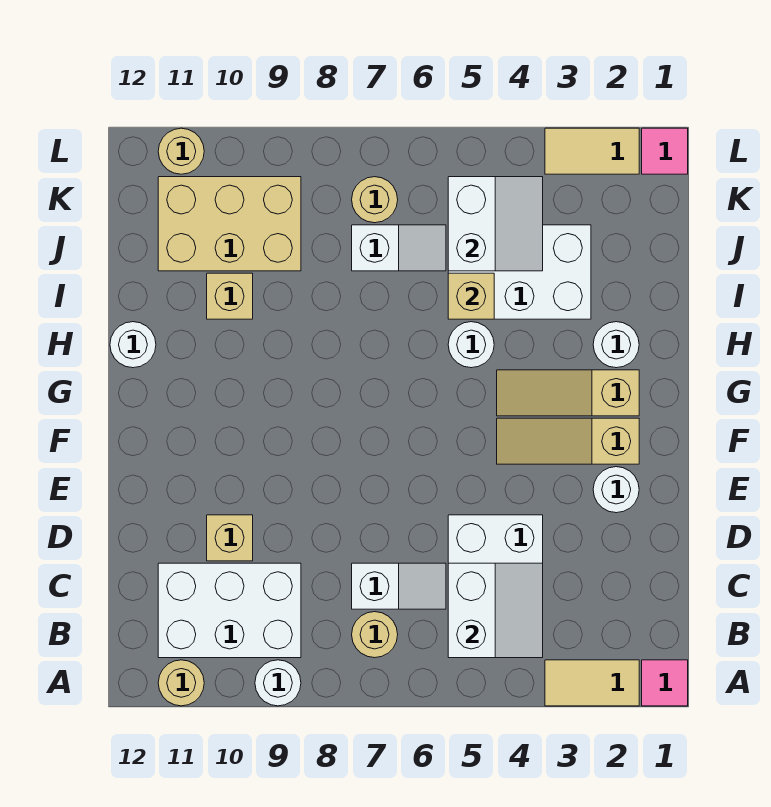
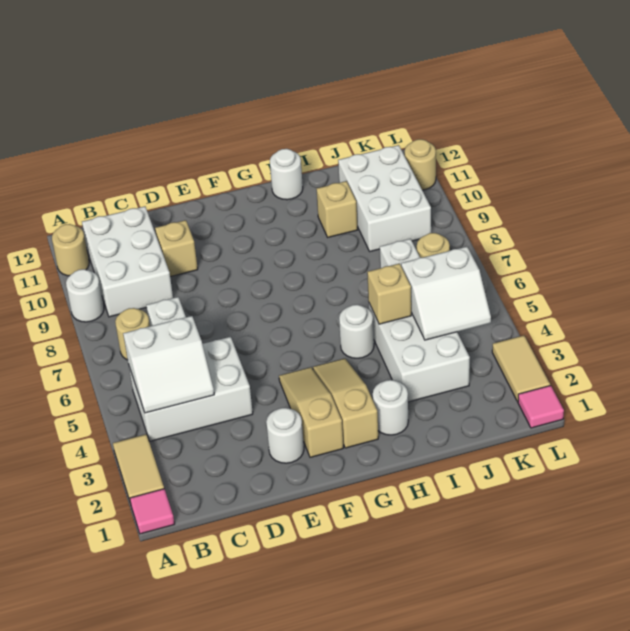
tan 2x3 brick [158,177,301,271] -> white 2x3 brick [338,145,431,251]

